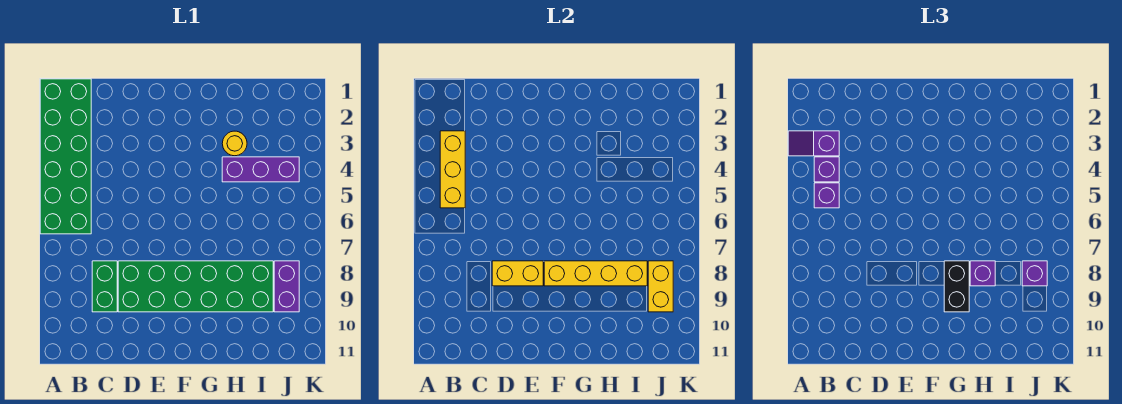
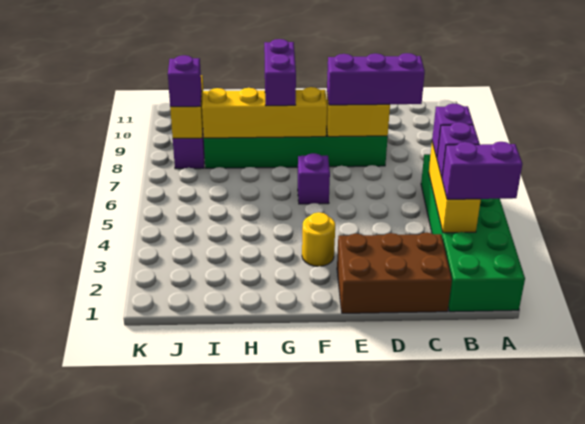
purple 1x2 slope [788,131,839,156] -> purple 1x2 brick [442,142,522,199]
none -> brown 2x3 brick [337,233,452,313]
green 1x2 brick [92,261,117,312] -> none
black 1x2 brick [944,261,969,312] -> purple 1x2 brick [264,39,296,106]
yellow 1x1 round brick [222,131,247,156] -> yellow 1x1 round brick moved to [302,212,335,266]
purple 1x3 brick [222,157,299,182] -> purple 1x3 brick moved to [327,53,425,105]
purple 1x1 brick [970,261,995,286] -> purple 1x1 brick moved to [298,153,330,204]

